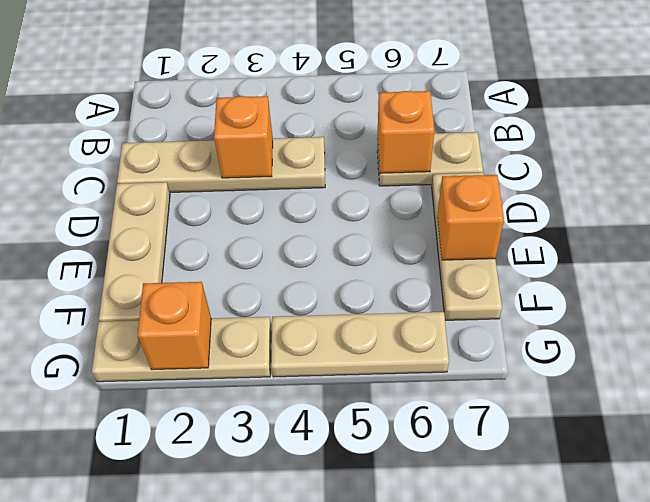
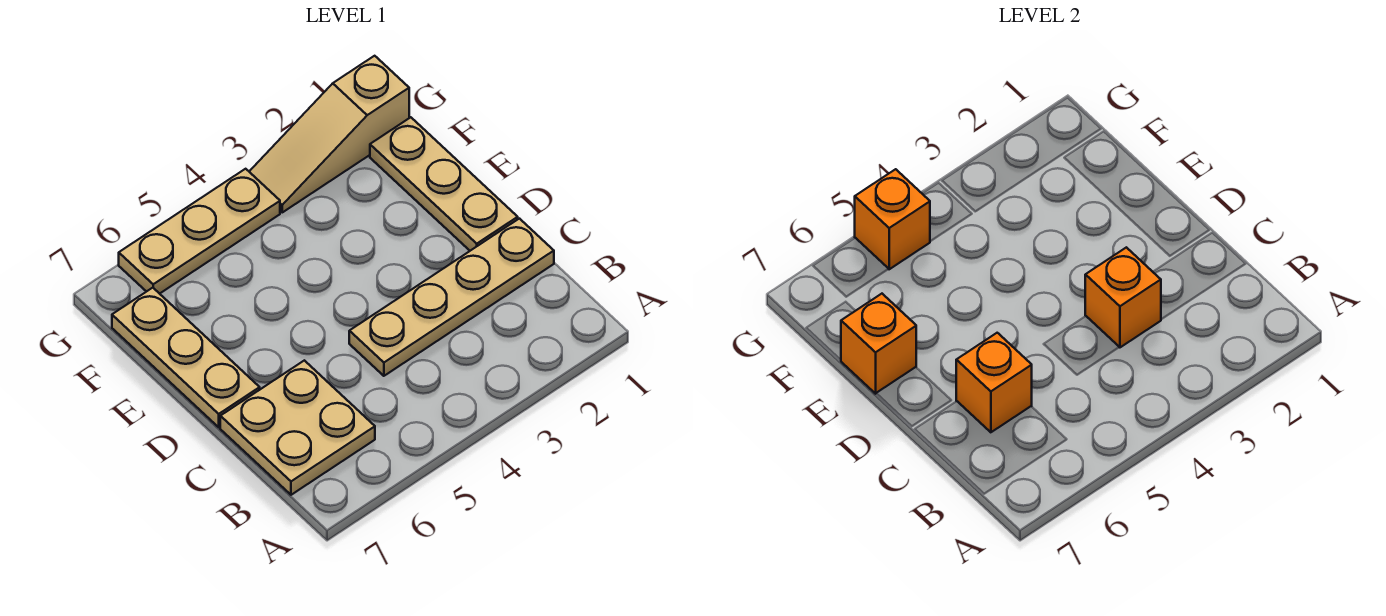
tan 1x2 plate [377,132,483,186] -> tan 2x2 plate [220,360,375,495]
tan 1x3 plate [92,317,271,382] -> tan 1x3 slope [249,56,409,212]
orange 1x1 brick [138,282,211,370] -> orange 1x1 brick moved to [855,169,930,269]

